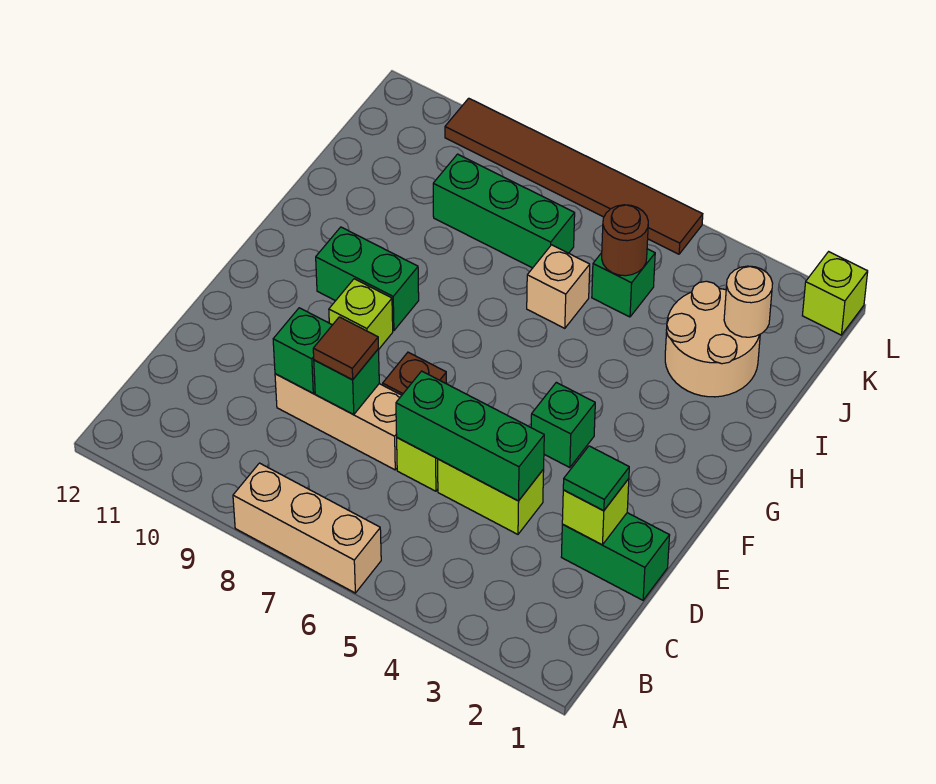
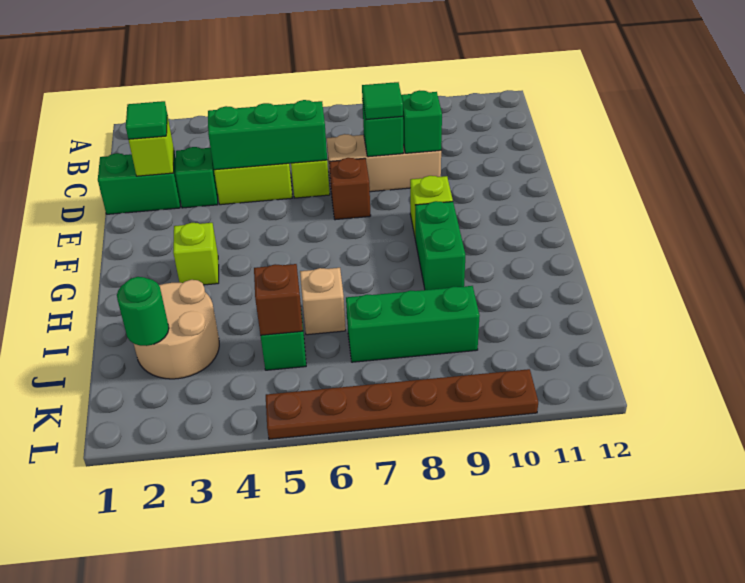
tan 1x3 brick [233,463,381,593] -> none
brown 1x1 tile [313,317,378,380] -> green 1x1 tile [362,82,403,119]
green 1x1 brick [531,382,595,468] -> green 1x1 brick moved to [175,147,218,208]
green 1x2 brick [316,227,419,331] -> green 1x2 brick turned to [415,201,465,290]
tan 1x1 round brick [724,266,773,337] -> green 1x1 round brick [117,277,169,346]
brown 1x1 round brick [602,205,648,276] -> brown 1x1 brick [254,264,303,335]
lime 1x1 brick [802,252,868,335] -> lime 1x1 brick moved to [173,223,219,285]
brown 1x6 tile [445,98,703,254] -> brown 1x6 plate [266,369,538,439]

